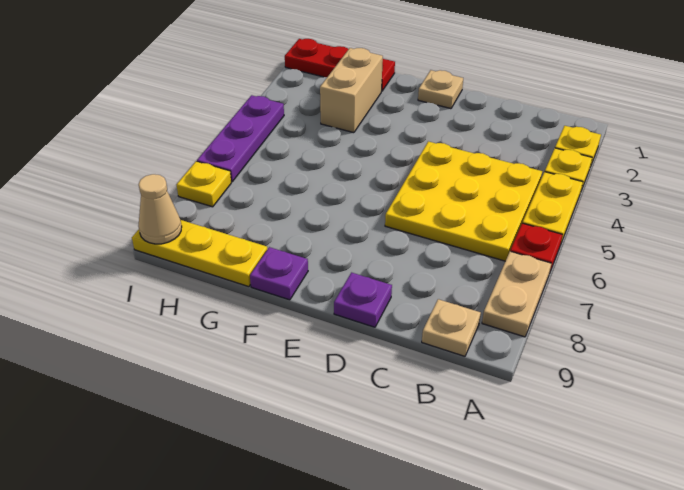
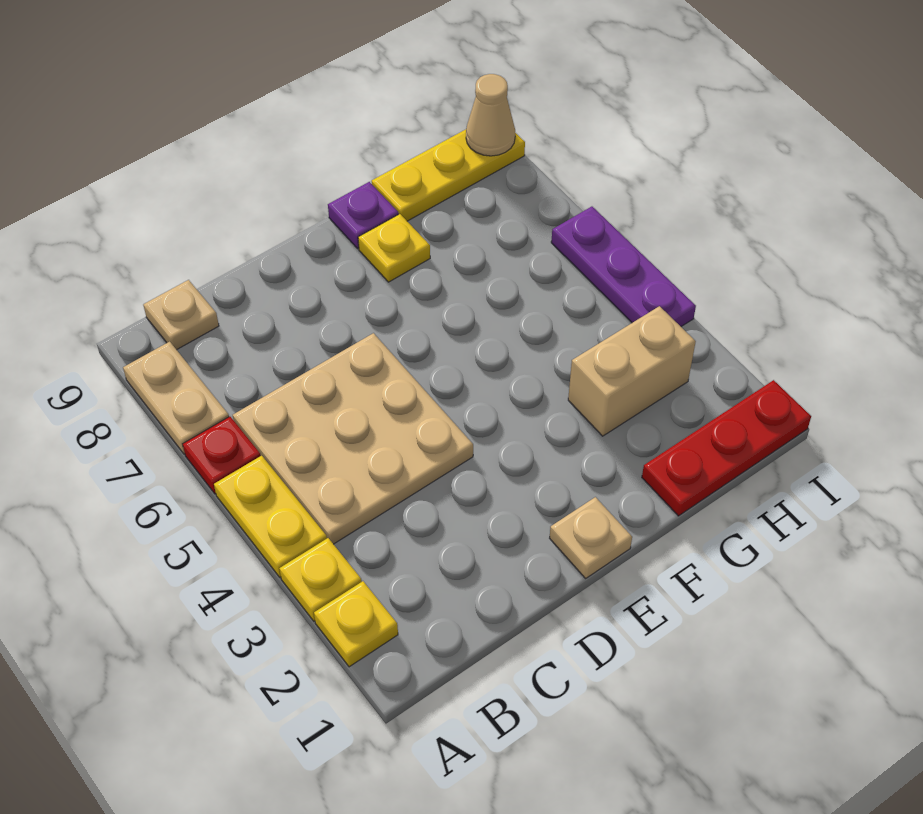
yellow 3x3 plate [385,141,542,261] -> tan 3x3 plate [233,333,473,544]
purple 1x1 plate [334,273,392,327] -> none
tan 1x2 brick [320,48,383,133] -> tan 1x2 brick turned to [568,306,696,436]
yellow 1x1 plate [177,161,231,207] -> yellow 1x1 plate moved to [358,214,430,282]

